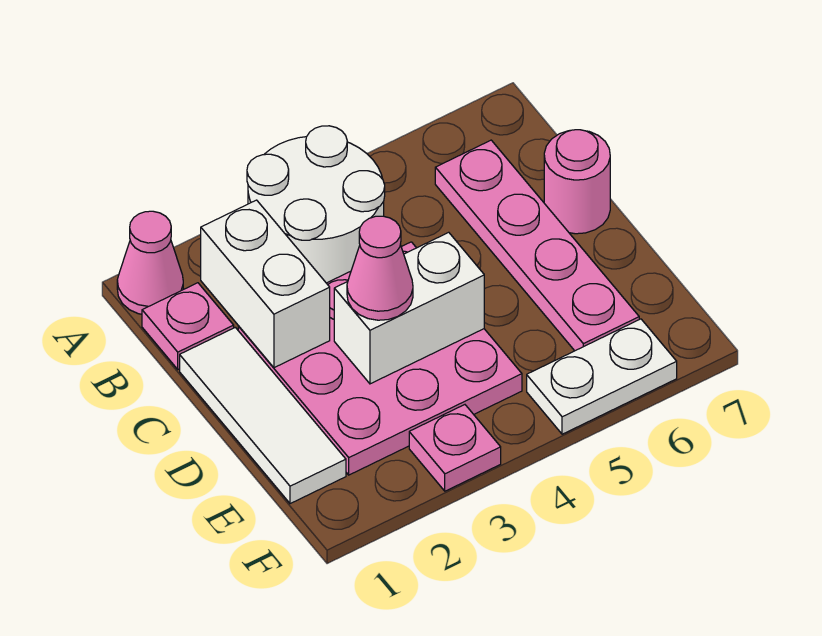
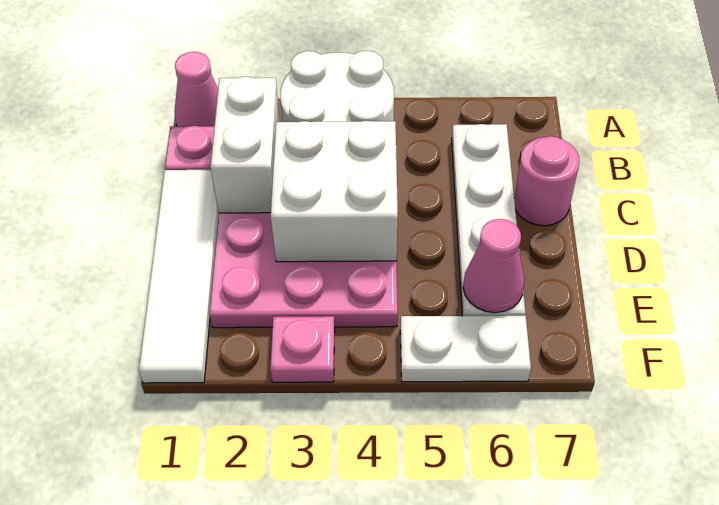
pink 1x4 plate [435,140,639,351] -> white 1x4 plate [452,124,526,316]
white 1x3 tile [180,327,346,504] -> white 1x4 tile [139,170,219,383]
white 1x2 brick [334,232,484,384] -> white 2x2 brick [271,121,398,262]
pink 1x1 cone [347,216,413,320] -> pink 1x1 cone moved to [463,219,524,313]

